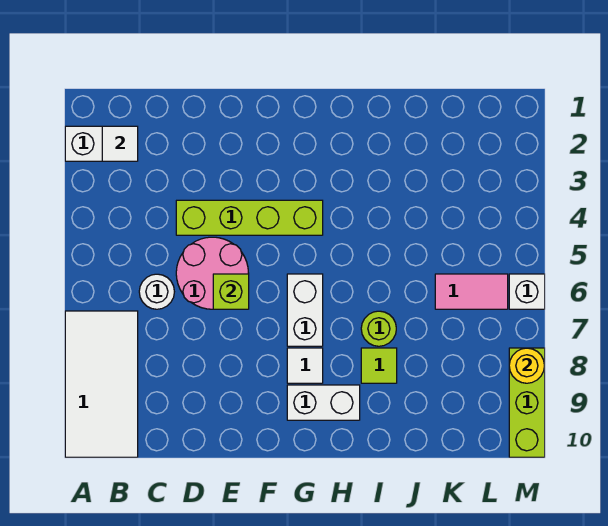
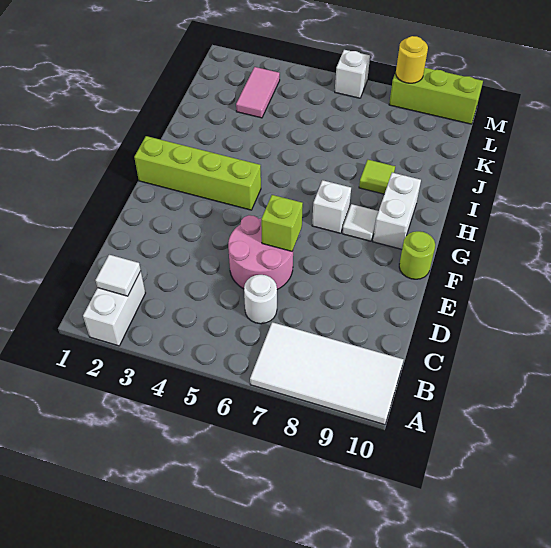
lime 1x4 brick [176,200,323,235] -> lime 1x4 brick turned to [134,136,261,210]
white 1x2 brick [287,274,323,346] -> white 1x1 brick [312,180,351,233]
lime 1x1 round brick [361,311,396,346] -> lime 1x1 round brick moved to [399,231,435,279]
pink 1x2 tile [435,274,508,309] -> pink 1x2 tile moved to [236,67,280,118]

